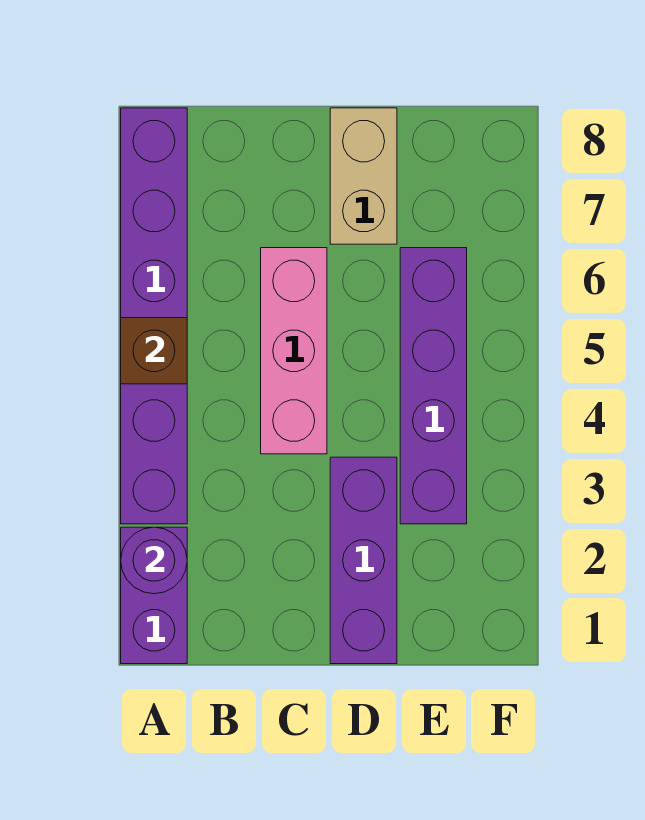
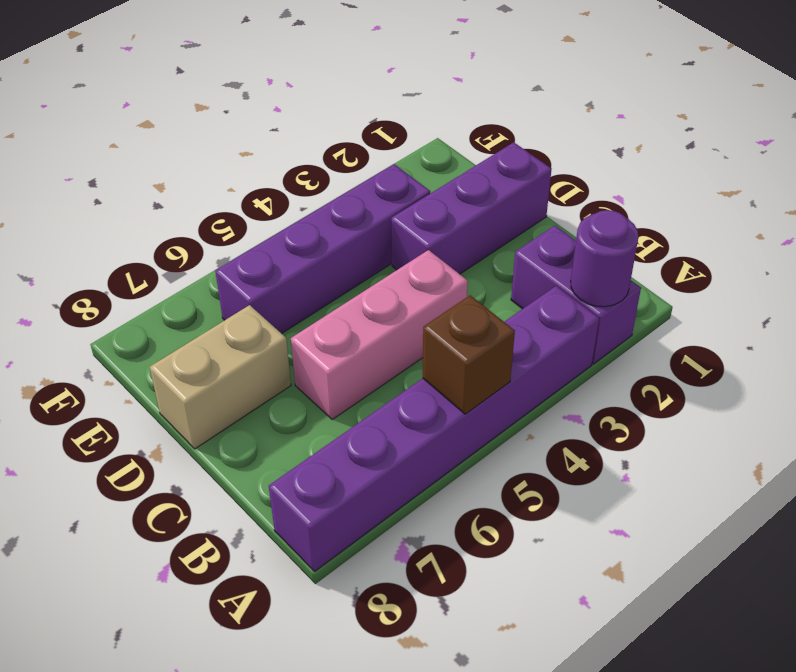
purple 1x2 brick [121,527,187,664] -> purple 1x2 brick turned to [511,226,641,364]

